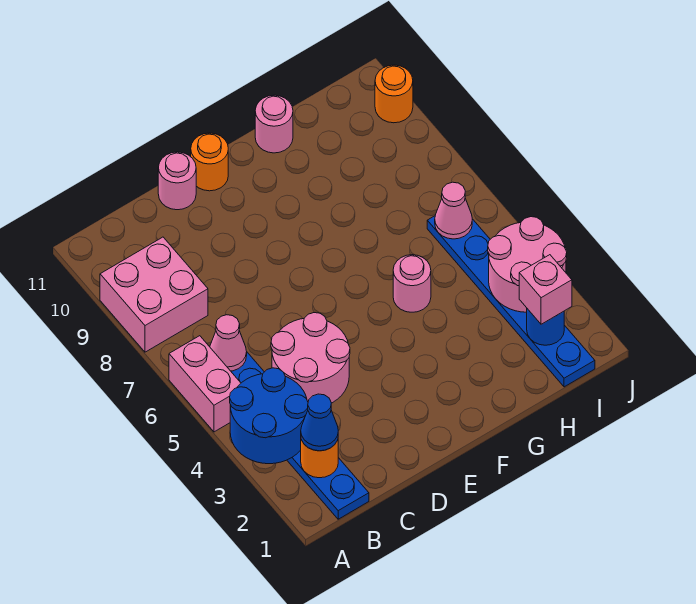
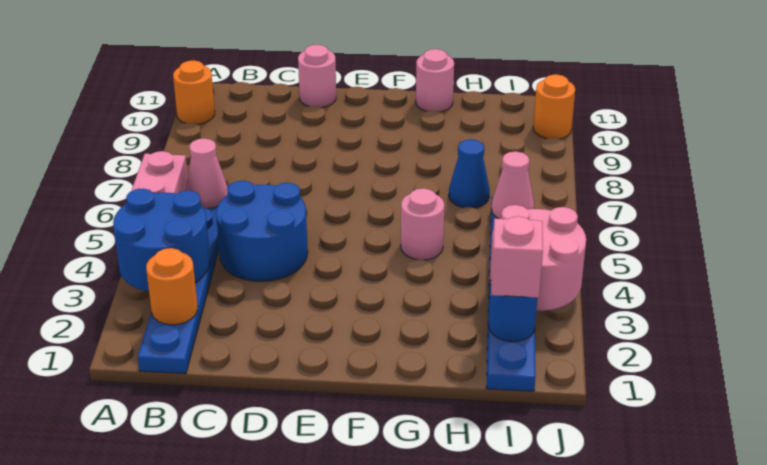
pink 2x2 brick [100,237,208,352] -> none
blue 1x1 cone [301,394,338,451] -> blue 1x1 cone moved to [449,139,490,208]
pink 2x2 round brick [271,313,350,403] -> blue 2x2 round brick [216,181,308,281]
orange 1x1 round brick [191,133,228,191] -> orange 1x1 round brick moved to [173,60,215,124]

